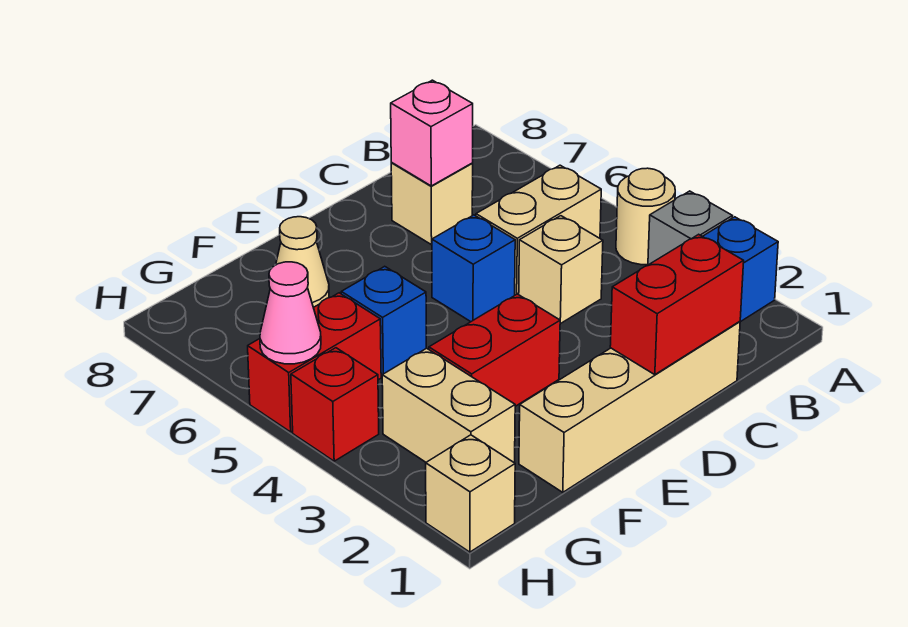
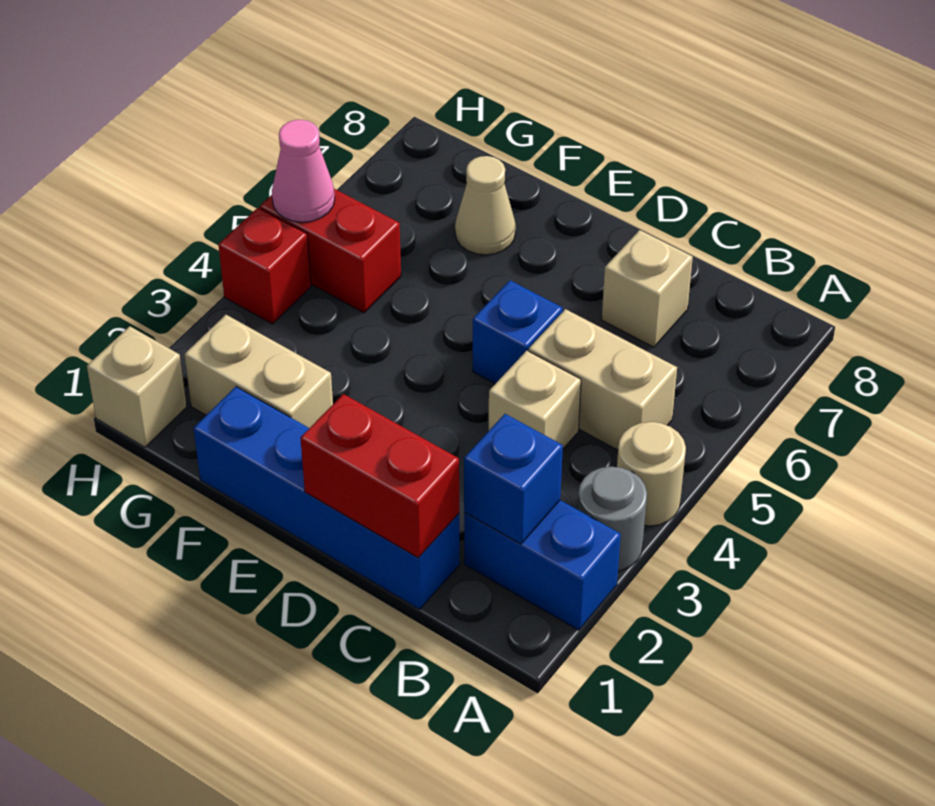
grey 1x1 brick [648,191,732,265] -> grey 1x1 round brick [578,467,647,571]
tan 1x4 brick [519,321,740,492] -> blue 1x4 brick [194,387,460,609]
pink 1x1 brick [391,80,473,186] -> none
red 1x2 brick [429,294,560,406] -> none
blue 1x1 brick [341,266,426,376] -> blue 1x1 brick moved to [464,414,563,544]
tan 1x2 brick [382,348,515,463] -> tan 1x2 brick turned to [184,315,333,428]

